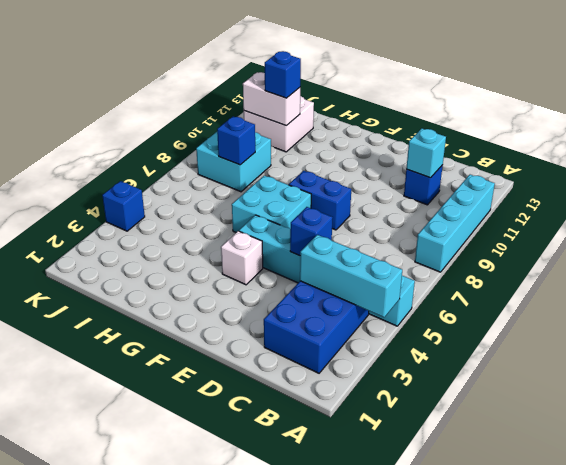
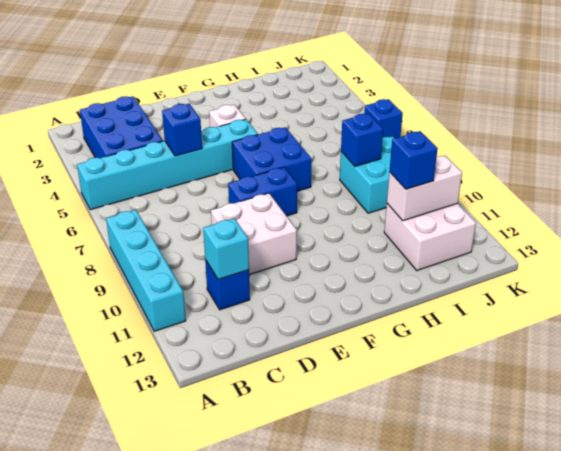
cyan 1x3 brick [300,235,402,317] -> none
none -> white 2x2 brick [211,193,297,275]
cyan 2x2 brick [232,176,311,232] -> blue 2x2 brick [232,127,312,191]
blue 1x1 brick [102,181,145,231] -> blue 1x1 brick moved to [364,99,403,138]

